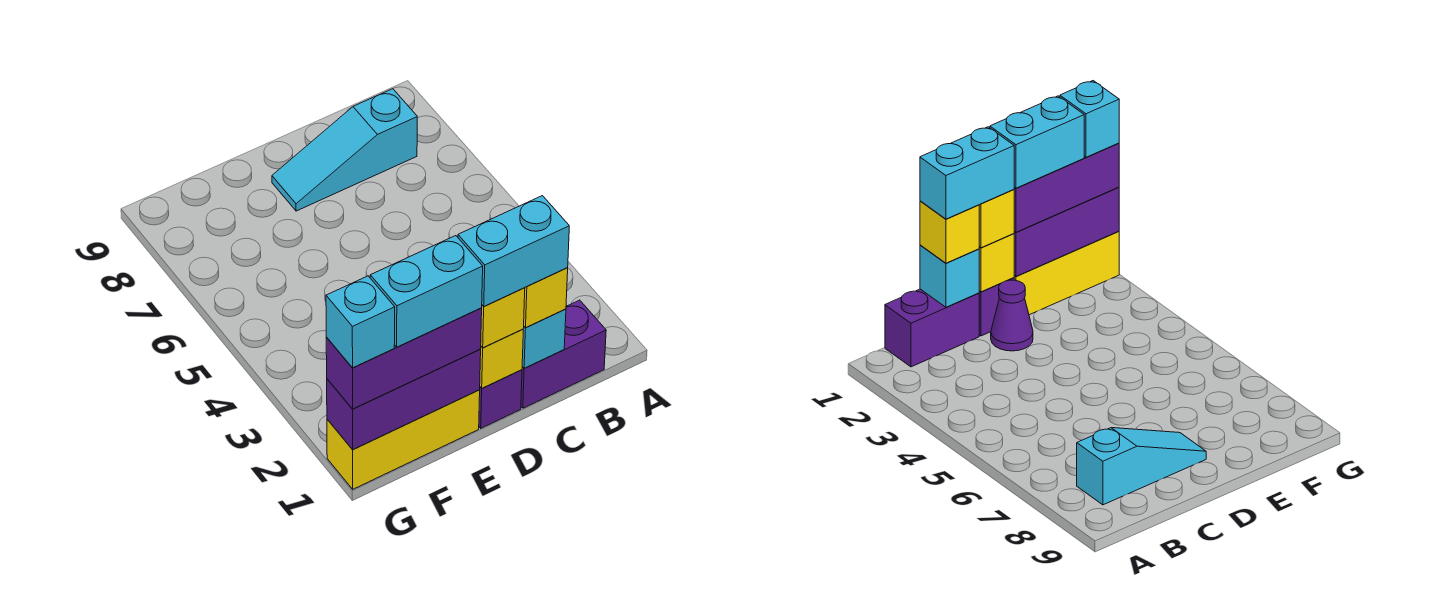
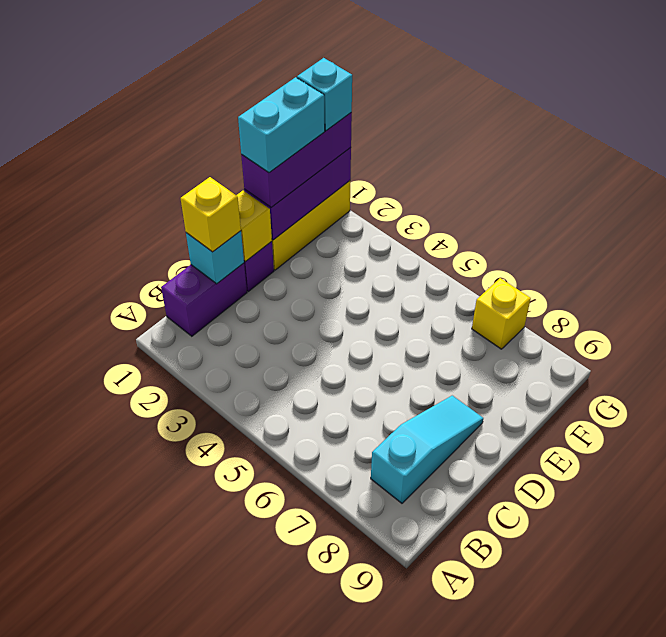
cyan 1x2 brick [458,196,569,306] -> none
yellow 1x1 brick [481,288,525,348] -> yellow 1x1 brick moved to [472,278,531,349]
purple 1x1 cone [991,280,1033,351] -> none

